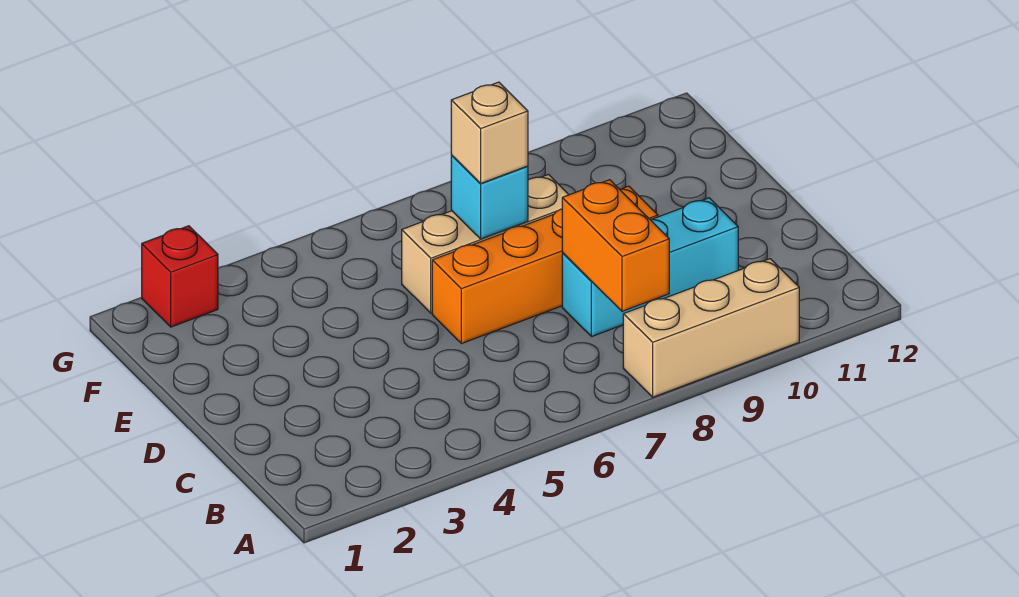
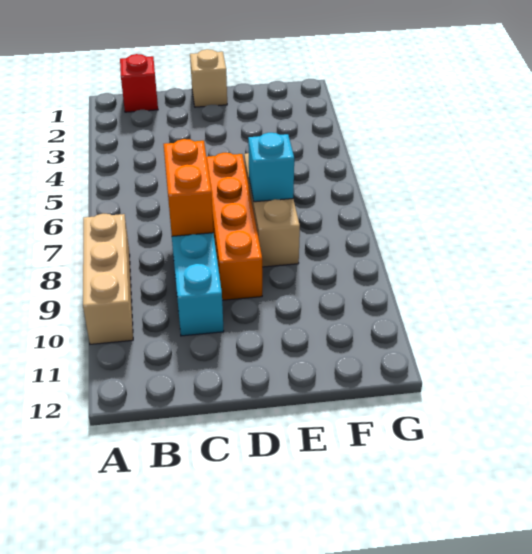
orange 1x2 brick [562,180,669,311] -> orange 1x2 brick turned to [164,139,213,236]
tan 1x1 brick [451,82,528,183] -> tan 1x1 brick moved to [190,49,227,107]
red 1x1 brick [142,226,218,327] -> red 1x1 brick moved to [120,54,158,112]

